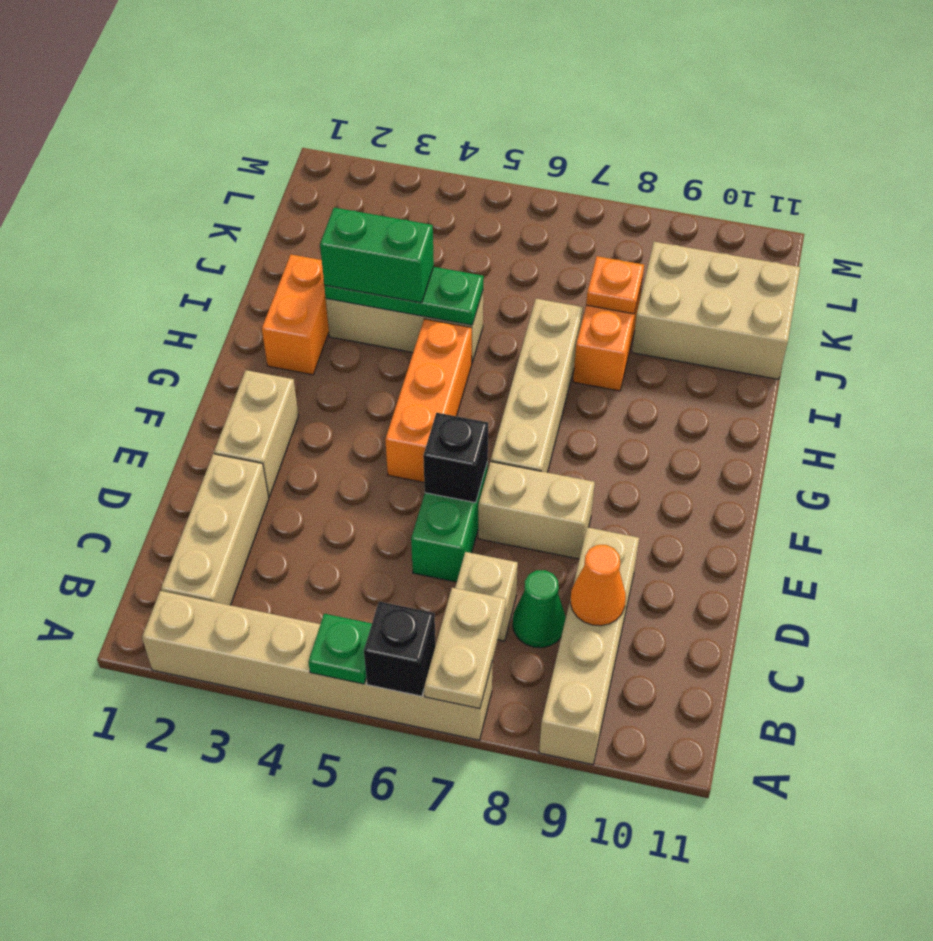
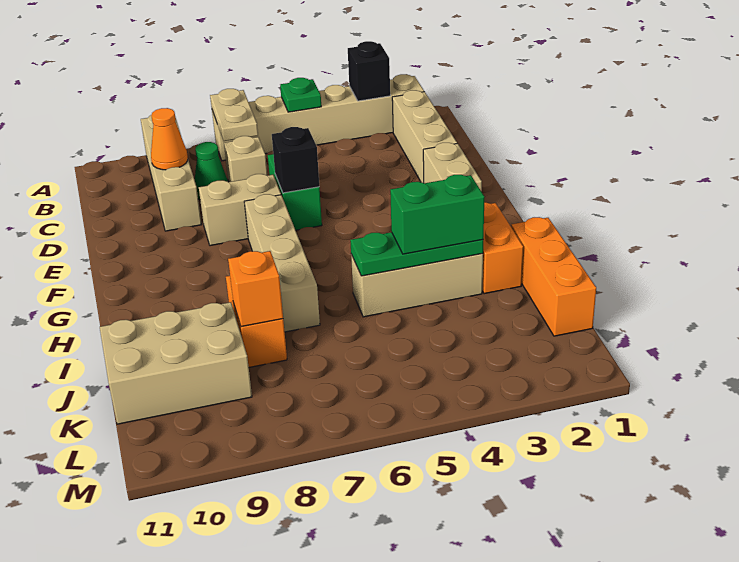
black 1x1 brick [364,602,435,696] -> black 1x1 brick moved to [348,41,390,101]
orange 1x3 brick [385,319,472,482] -> orange 1x3 brick moved to [511,217,596,336]
orange 1x1 plate [586,256,644,314] -> orange 1x1 brick [228,251,283,327]

